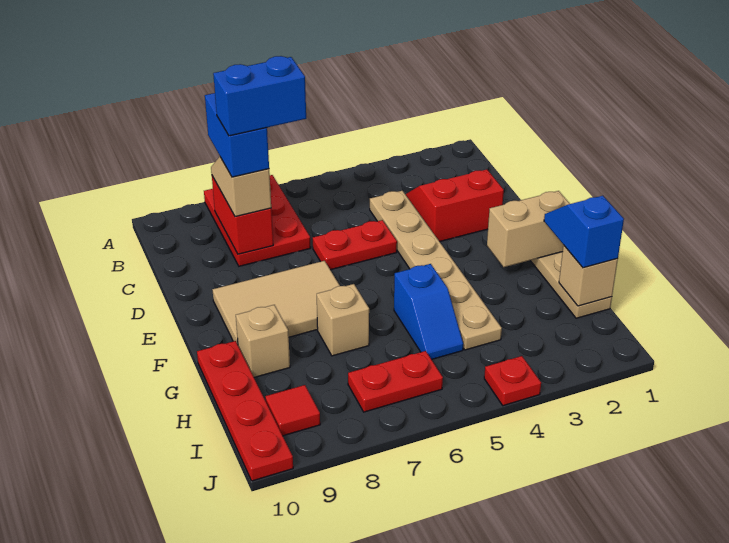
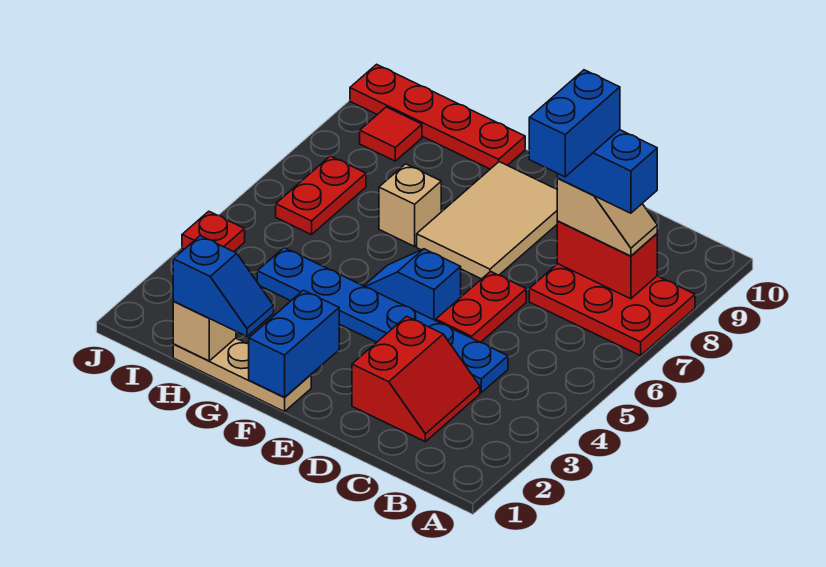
tan 1x6 plate [370,191,502,350] -> blue 1x6 plate [257,248,508,393]
tan 1x2 brick [487,191,570,267] -> blue 1x2 brick [249,290,339,398]
blue 1x2 slope [394,264,463,360] -> blue 1x2 slope moved to [364,249,461,321]
tan 1x1 brick [236,305,290,377] -> none

